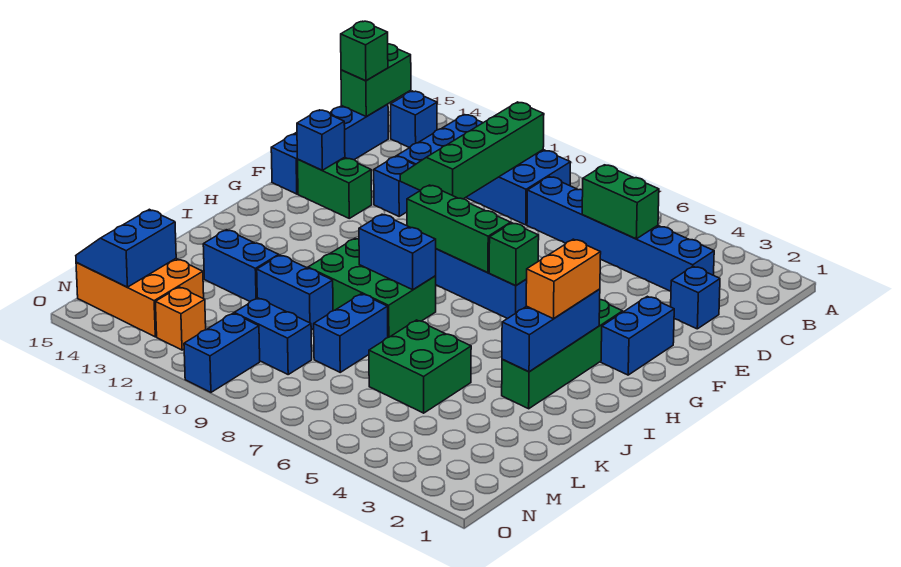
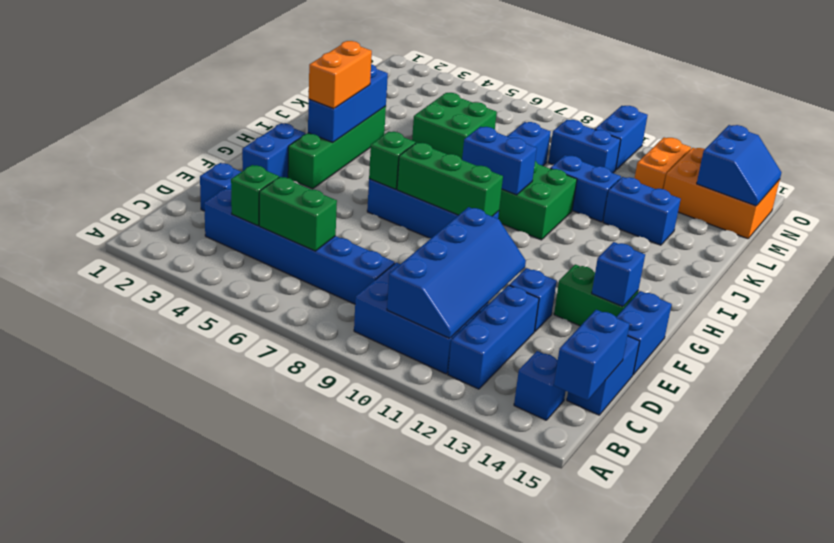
green 2x4 slope [400,102,544,199] -> blue 2x4 slope [387,207,526,338]
green 1x2 brick [341,44,411,117] -> blue 1x2 brick [554,310,630,401]
green 1x1 brick [341,21,388,81] -> green 1x1 brick moved to [231,165,279,226]
orange 1x1 brick [156,287,206,350] -> orange 1x2 brick [635,137,691,189]

